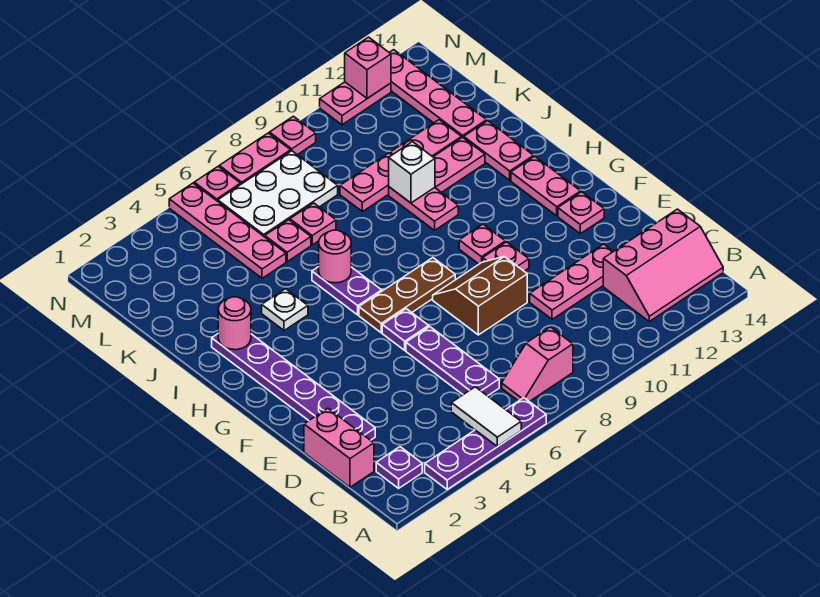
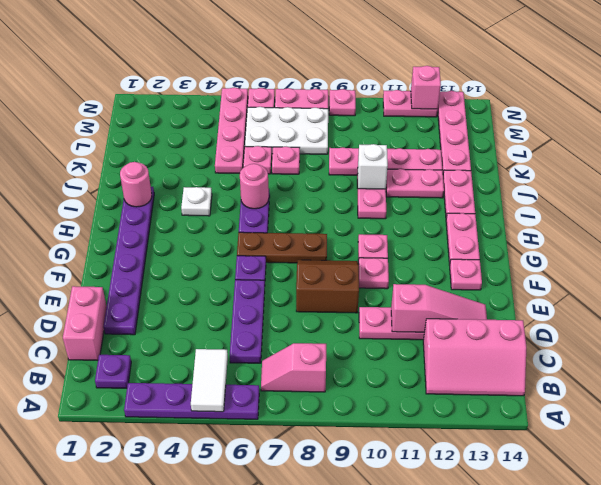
none -> pink 1x3 slope [391,284,487,332]

